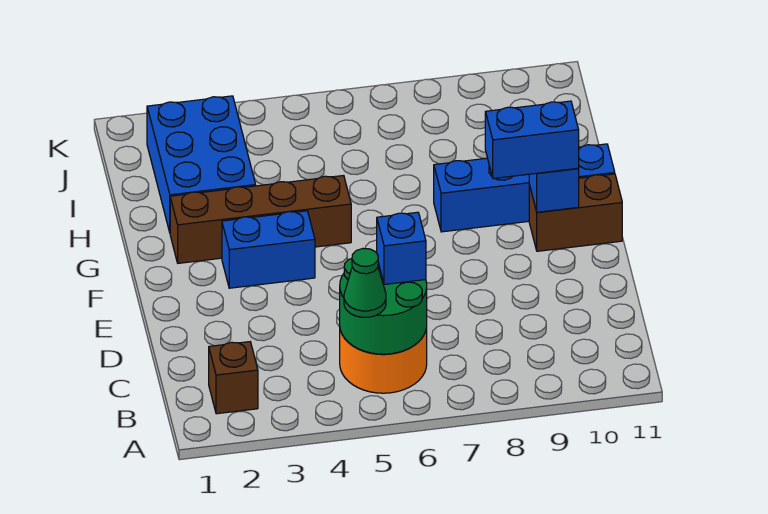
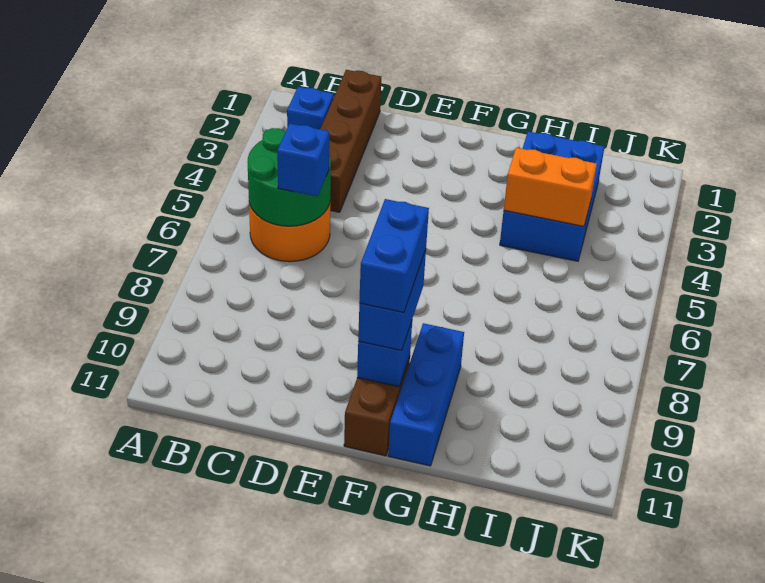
brown 1x1 brick [209,342,258,414] -> blue 1x1 brick [287,87,334,129]
green 1x1 cone [344,249,386,317] -> none
blue 1x2 brick [222,211,315,288] -> blue 1x2 brick moved to [359,199,429,312]
brown 1x4 brick [170,175,351,263] -> brown 1x4 brick moved to [320,70,381,212]
blue 1x4 brick [434,144,615,232] -> blue 1x3 brick [388,323,464,466]
blue 2x3 brick [147,96,256,232] -> blue 2x3 brick turned to [500,131,604,261]
none -> orange 1x2 brick [504,148,597,226]

